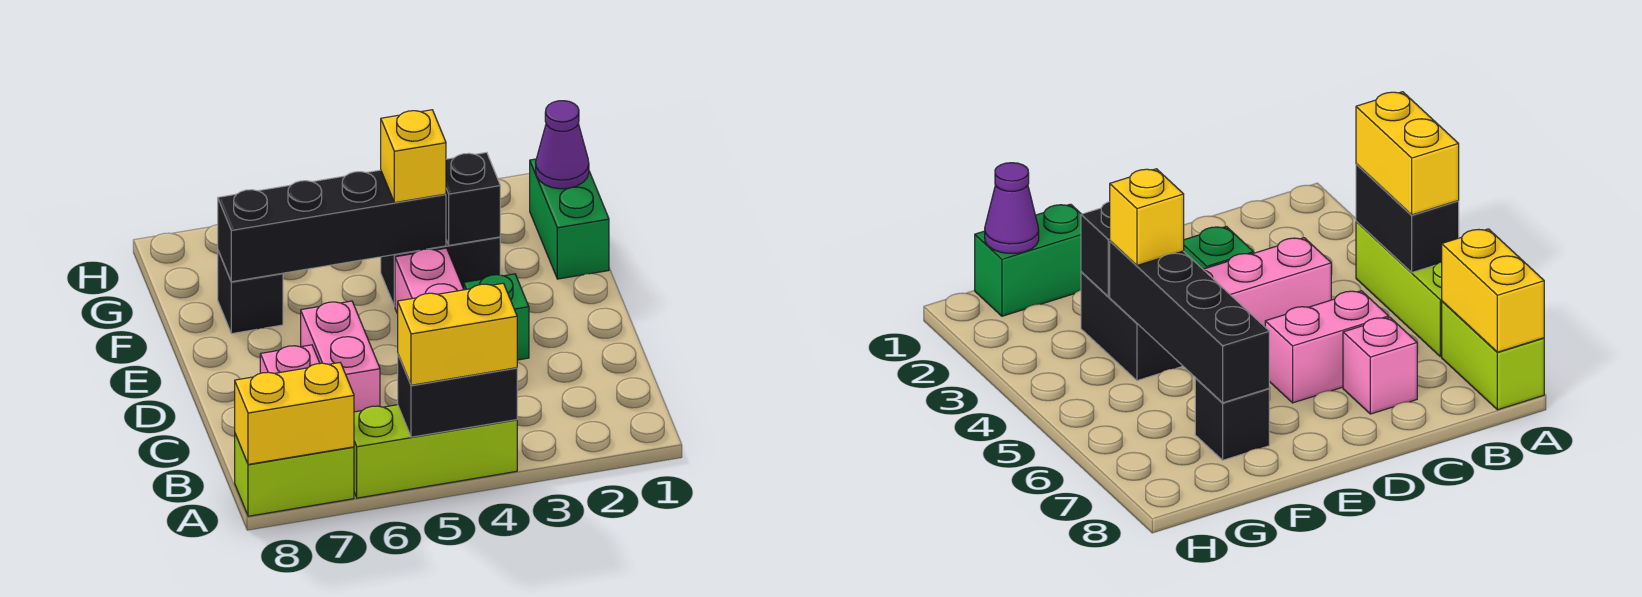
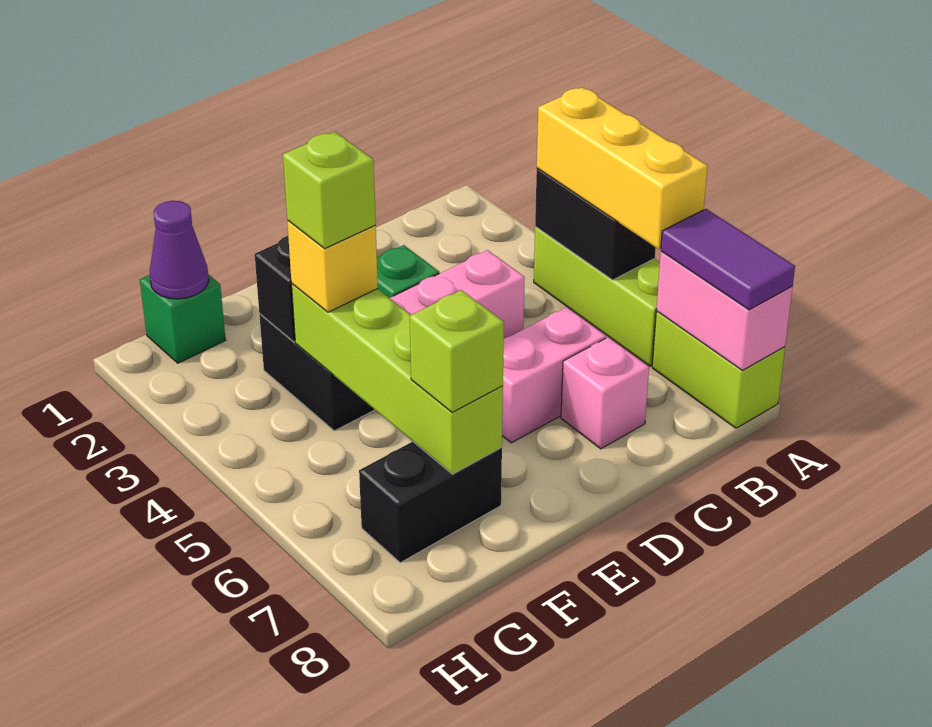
yellow 1x2 brick [398,283,517,385] -> yellow 1x3 brick [537,87,707,249]
yellow 1x2 brick [235,363,354,464] -> pink 1x2 brick [656,251,793,370]
none -> purple 1x2 tile [661,209,795,310]
green 1x2 brick [530,159,609,279] -> green 1x1 brick [140,274,225,363]
black 1x4 brick [218,170,446,282] -> lime 1x4 brick [292,284,503,474]
none -> lime 1x1 brick [283,132,376,249]
black 1x1 brick [218,251,283,334] -> black 1x2 brick [359,442,502,563]
none -> lime 1x1 brick [410,290,504,412]

